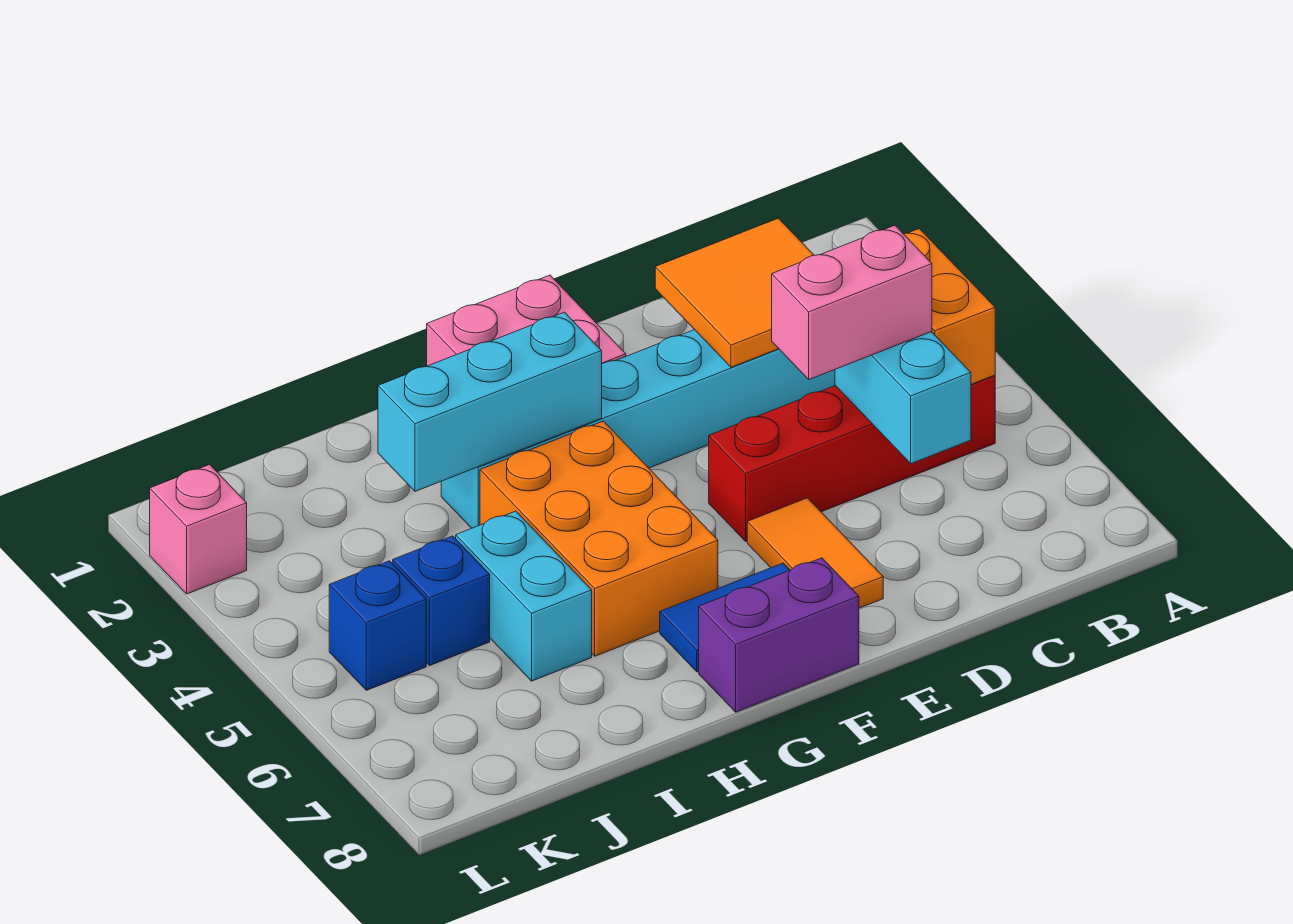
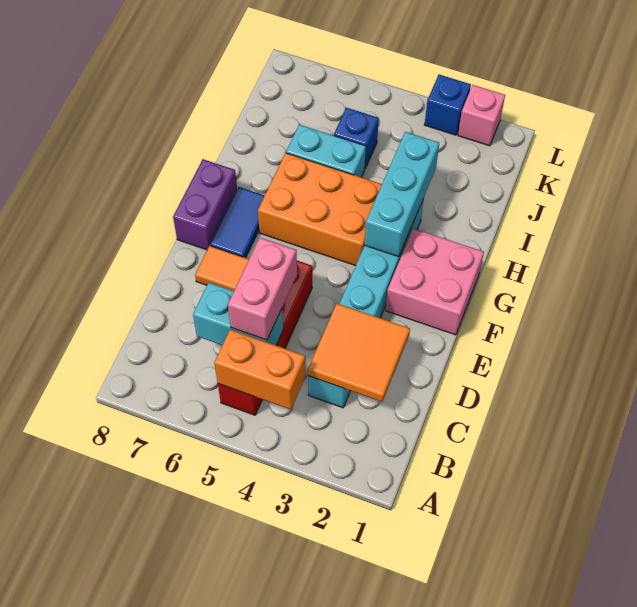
blue 1x1 brick [329,561,426,690] -> blue 1x1 brick moved to [425,75,471,135]

